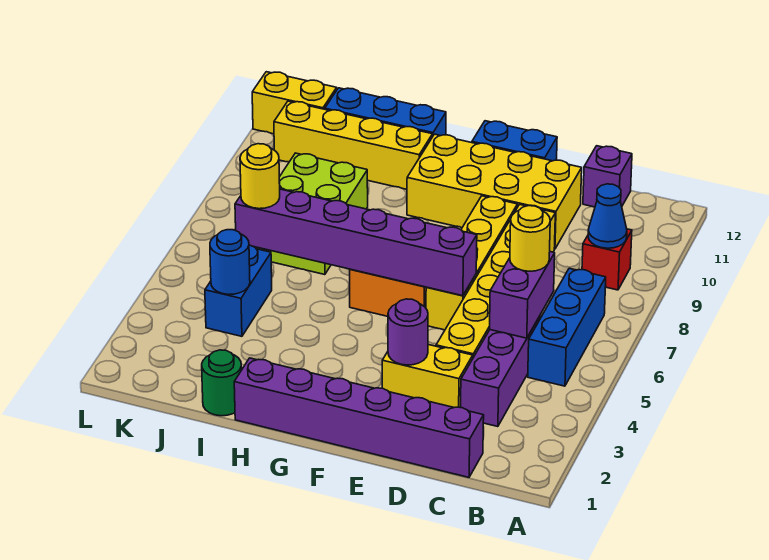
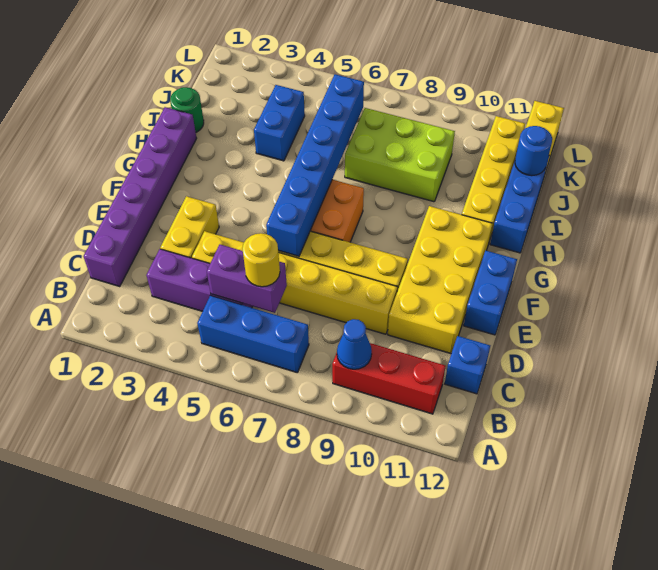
red 1x1 brick [582,229,632,290] -> red 1x3 brick [332,343,445,414]
purple 1x1 brick [583,146,632,207] -> blue 1x1 brick [445,336,490,394]
purple 1x1 round brick [388,299,428,365] -> none
purple 1x6 brick [235,189,477,296] -> blue 1x6 brick [266,74,364,257]
blue 1x2 brick [205,245,272,336] -> blue 1x2 brick turned to [254,85,305,161]
blue 1x1 round brick [210,230,250,294] -> blue 1x1 round brick moved to [515,126,552,176]
yellow 1x1 round brick [240,144,280,209] -> none

